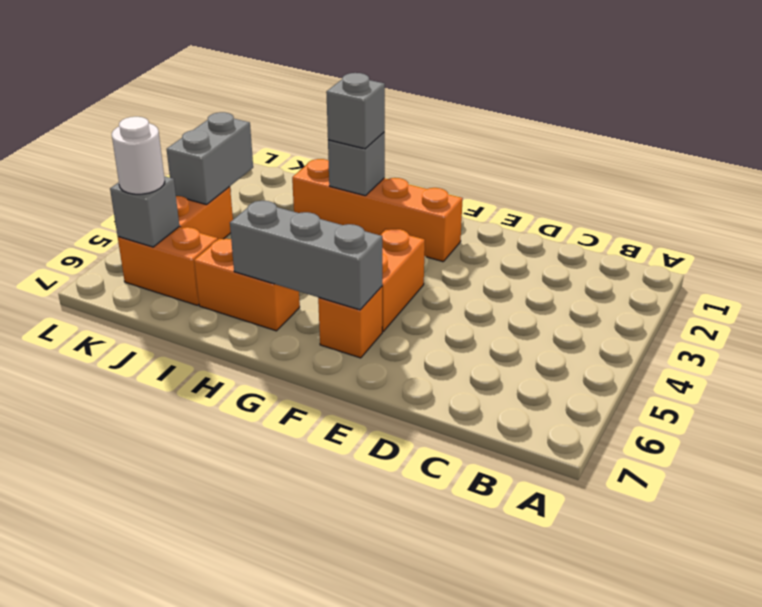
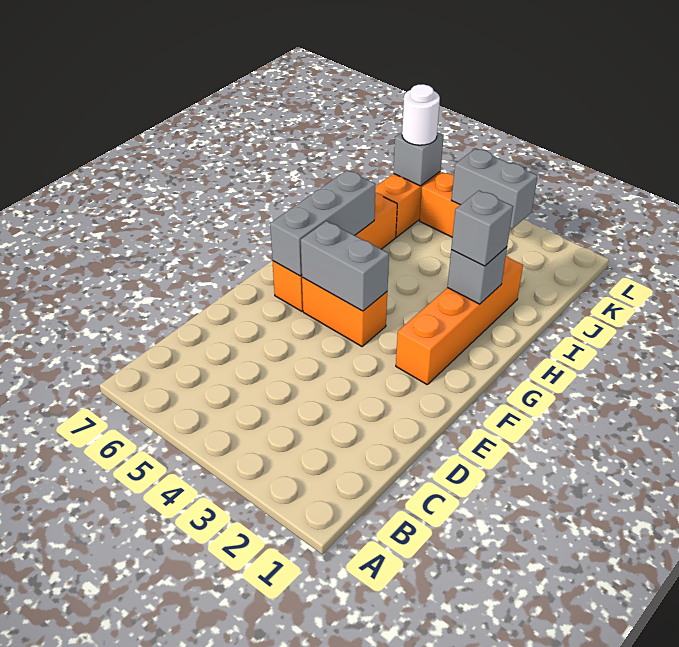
none -> grey 1x2 brick [301,221,389,311]

